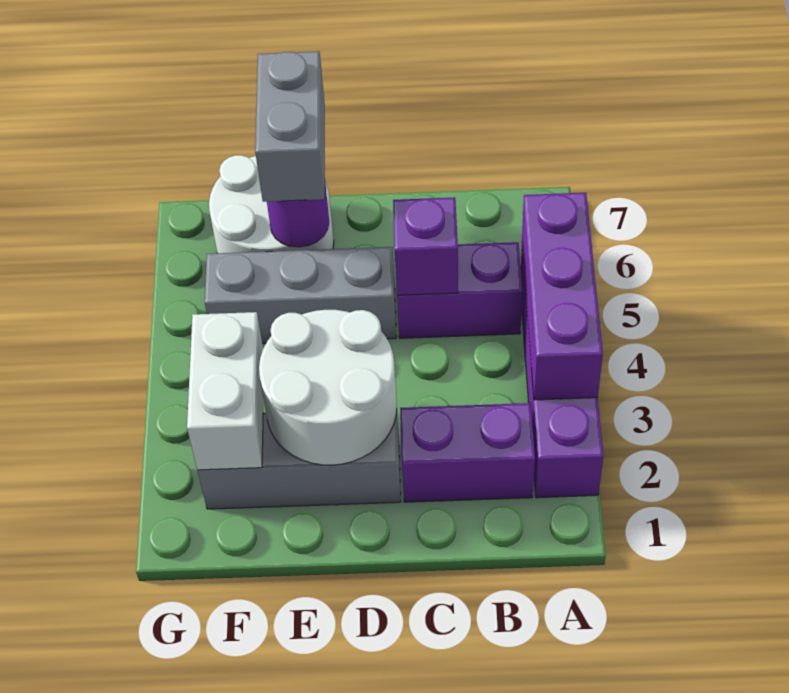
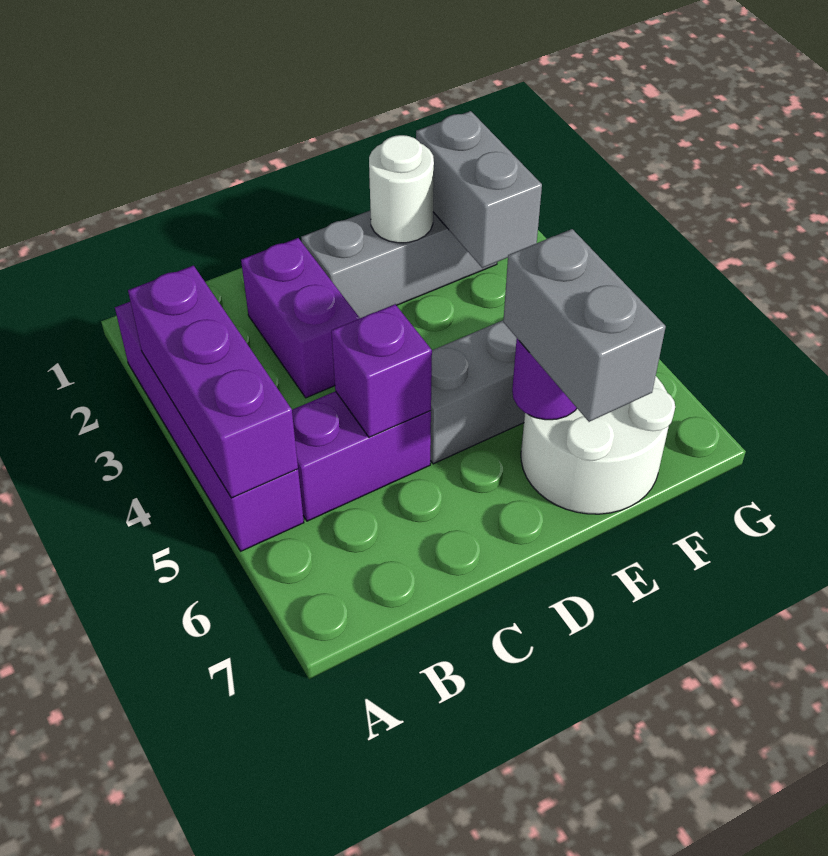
purple 1x2 brick [400,403,535,502] -> purple 1x2 brick turned to [241,238,360,398]
white 2x2 round brick [259,310,397,465] -> white 1x1 round brick [369,135,434,243]
white 1x2 brick [187,312,263,470] -> grey 1x2 brick [416,111,542,268]

